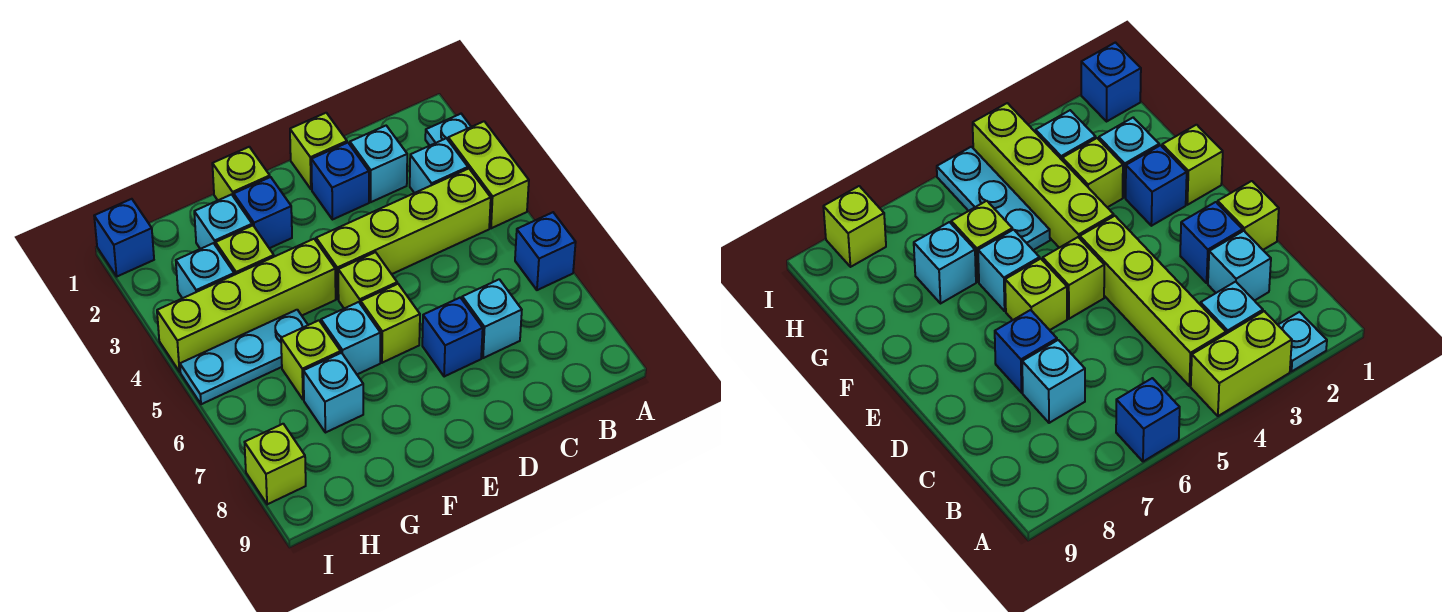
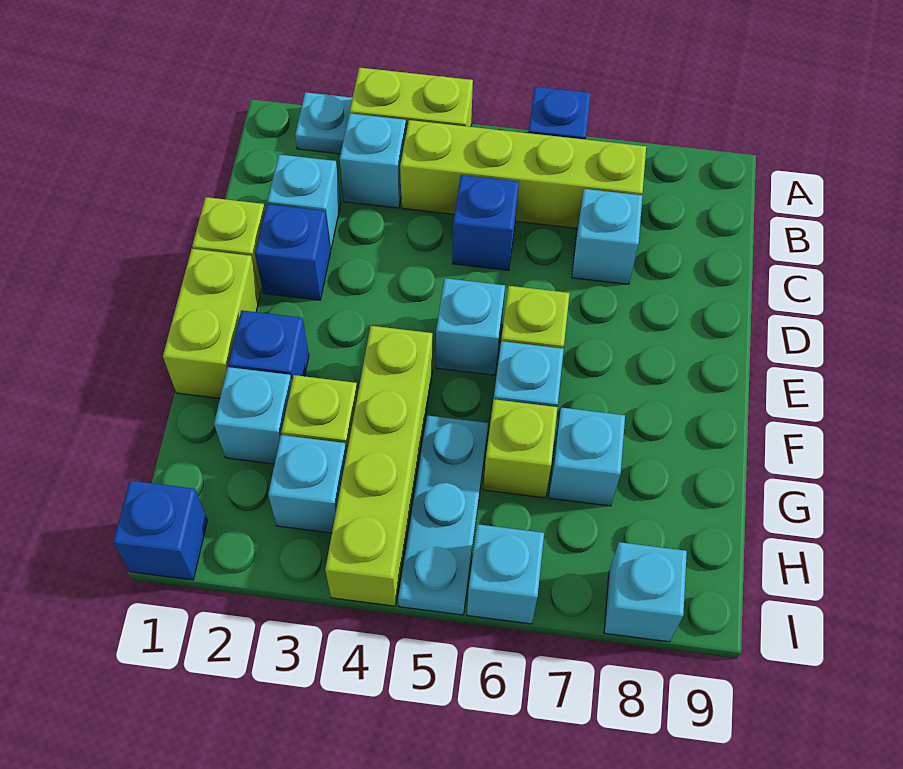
lime 1x4 brick [316,169,491,299] -> lime 1x4 brick turned to [400,120,646,228]
blue 1x1 brick [422,298,483,377] -> blue 1x1 brick moved to [452,175,519,271]
lime 1x1 brick [338,252,397,308] -> cyan 1x1 brick [436,278,505,375]
lime 1x1 brick [212,147,270,200] -> lime 1x2 brick [163,249,260,398]
none -> cyan 1x1 brick [467,524,544,624]
lime 1x1 brick [245,424,306,504] -> cyan 1x1 brick [604,542,687,642]

